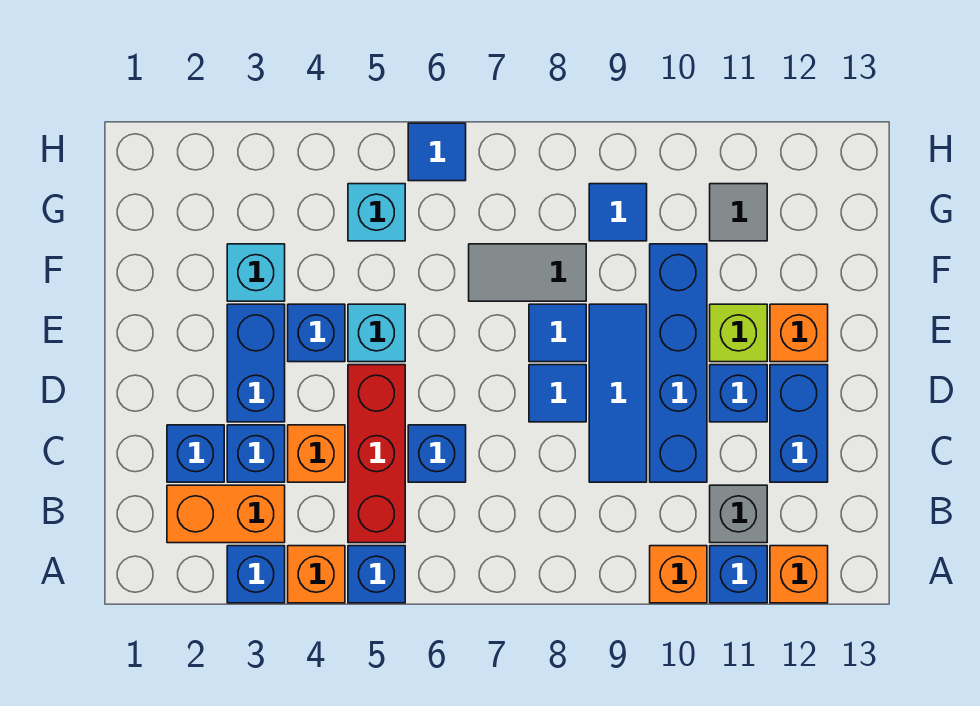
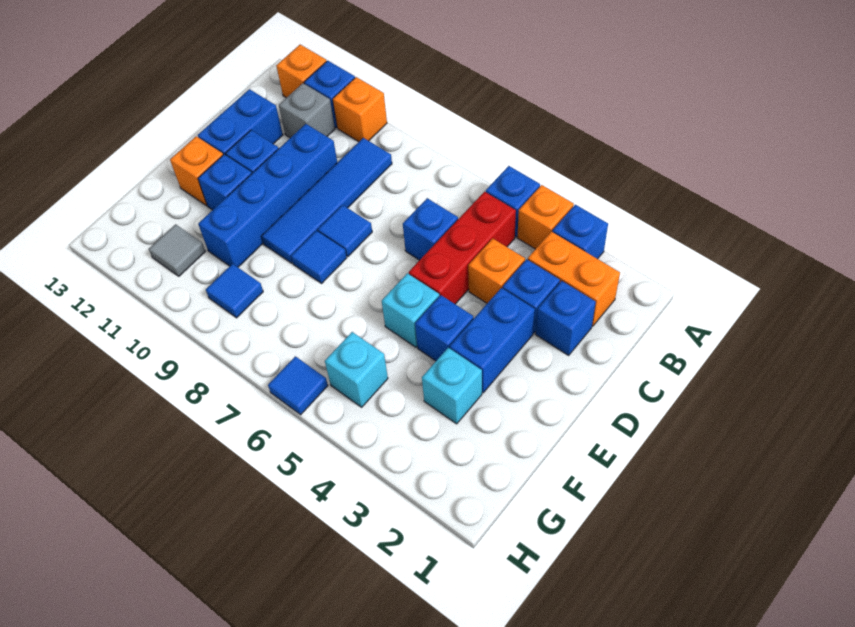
blue 1x3 tile [589,304,647,482] -> blue 1x4 tile [262,138,392,263]
lime 1x1 brick [710,304,767,362] -> blue 1x1 brick [198,154,252,210]
grey 1x2 tile [469,244,586,301] -> none

